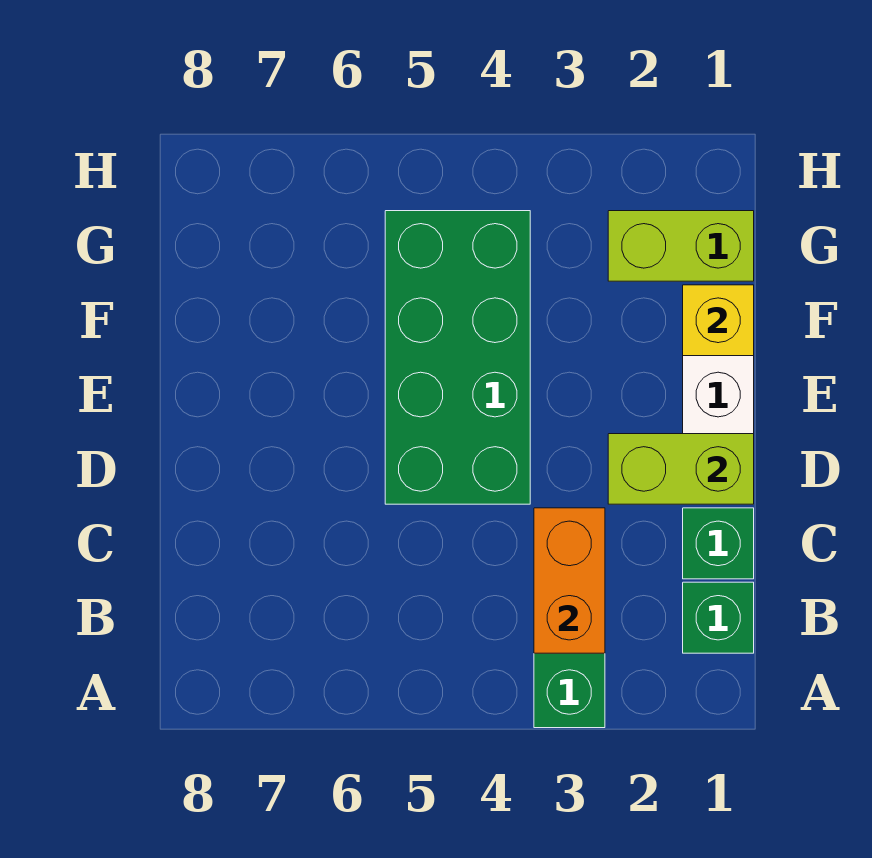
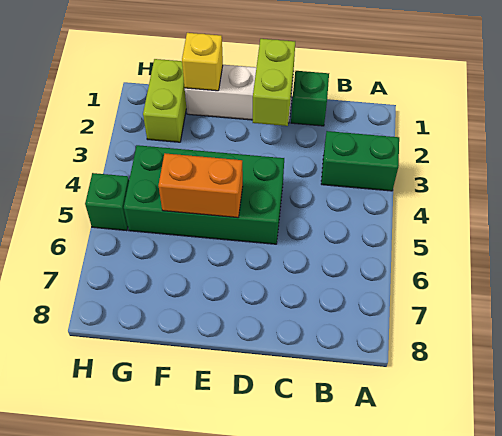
green 1x1 brick [683,582,754,653] -> green 1x1 brick moved to [85,173,129,231]
orange 1x2 brick [534,508,605,653] -> orange 1x2 brick moved to [159,153,243,218]

